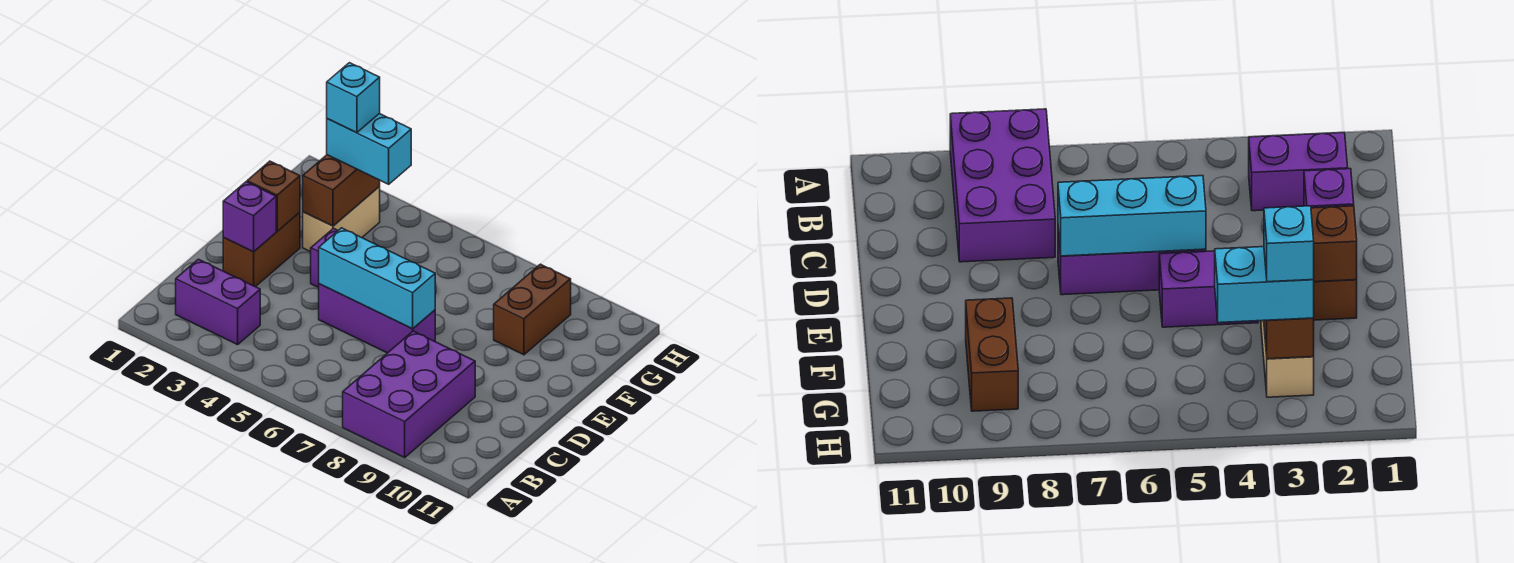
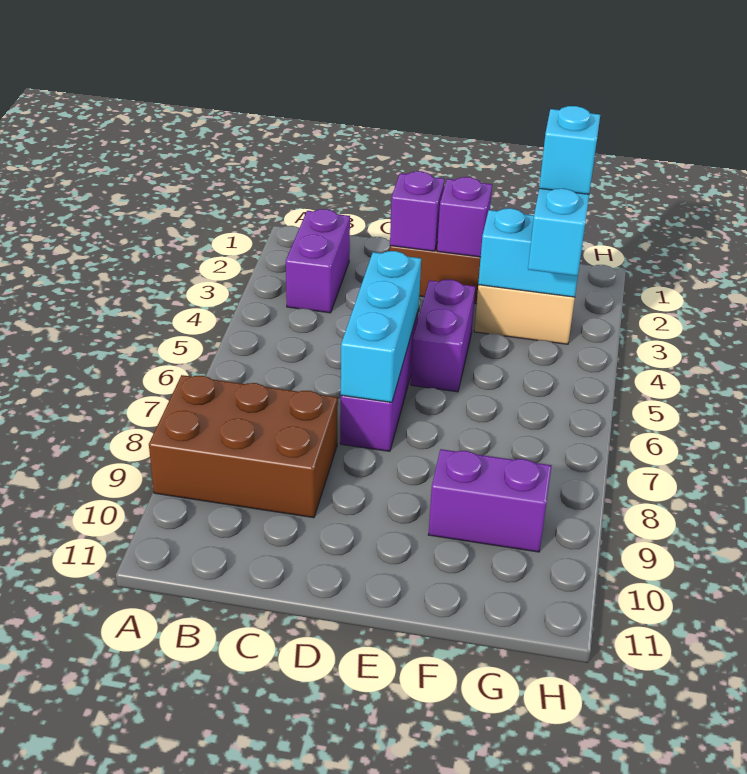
purple 2x3 brick [343,331,475,457] -> brown 2x3 brick [149,375,338,518]
brown 1x1 brick [247,161,300,231] -> purple 1x1 brick [437,177,492,257]
brown 1x2 brick [303,155,380,226] -> cyan 1x2 brick [478,208,578,297]
brown 1x2 brick [494,264,571,355] -> purple 1x2 brick [428,449,552,552]

